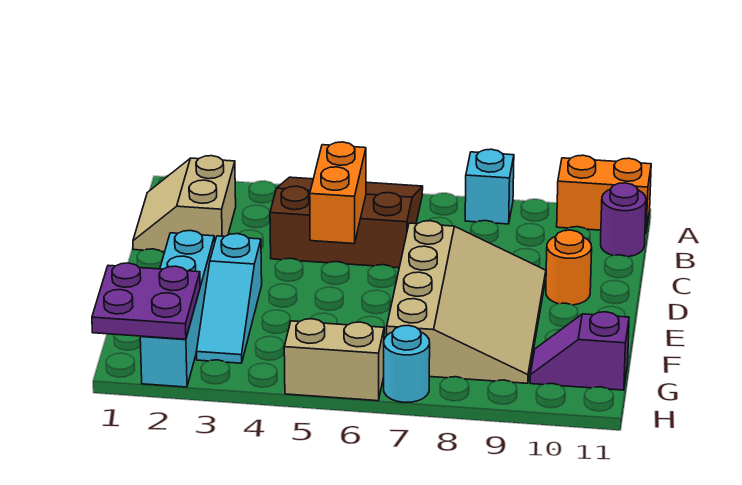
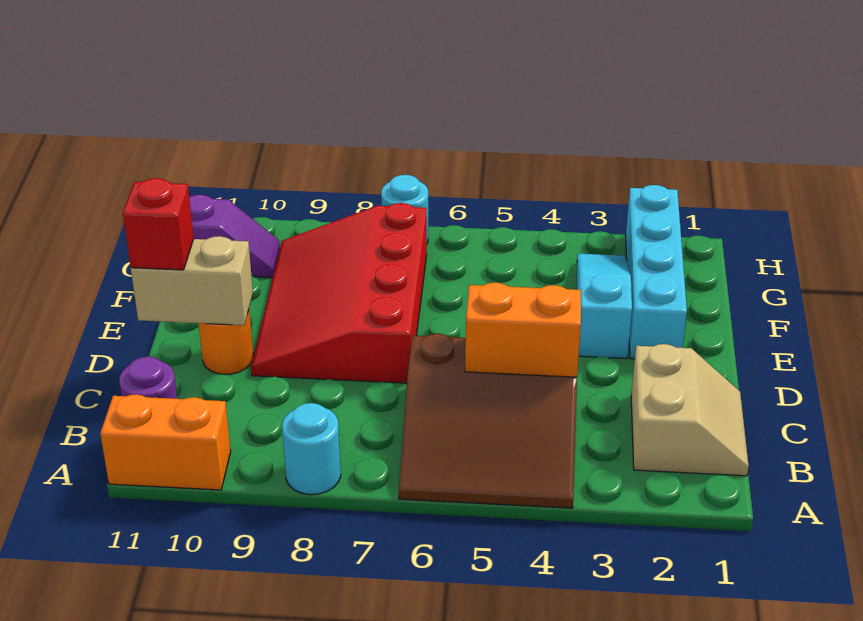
cyan 1x1 brick [465,149,514,224] -> cyan 1x1 round brick [282,403,341,495]
orange 1x2 brick [310,142,366,244] -> orange 1x2 brick turned to [465,283,581,377]
tan 3x4 slope [387,221,546,383] -> red 3x4 slope [251,203,427,383]
none -> red 1x1 brick [123,178,194,270]
purple 2x2 plate [92,263,200,339] -> none
tan 1x2 brick [284,319,384,401] -> tan 1x2 brick moved to [131,236,253,325]

